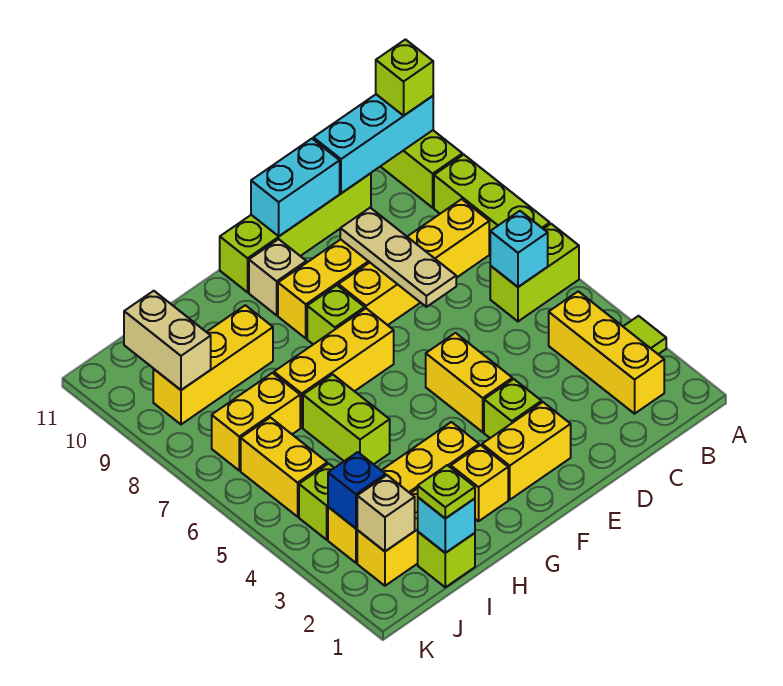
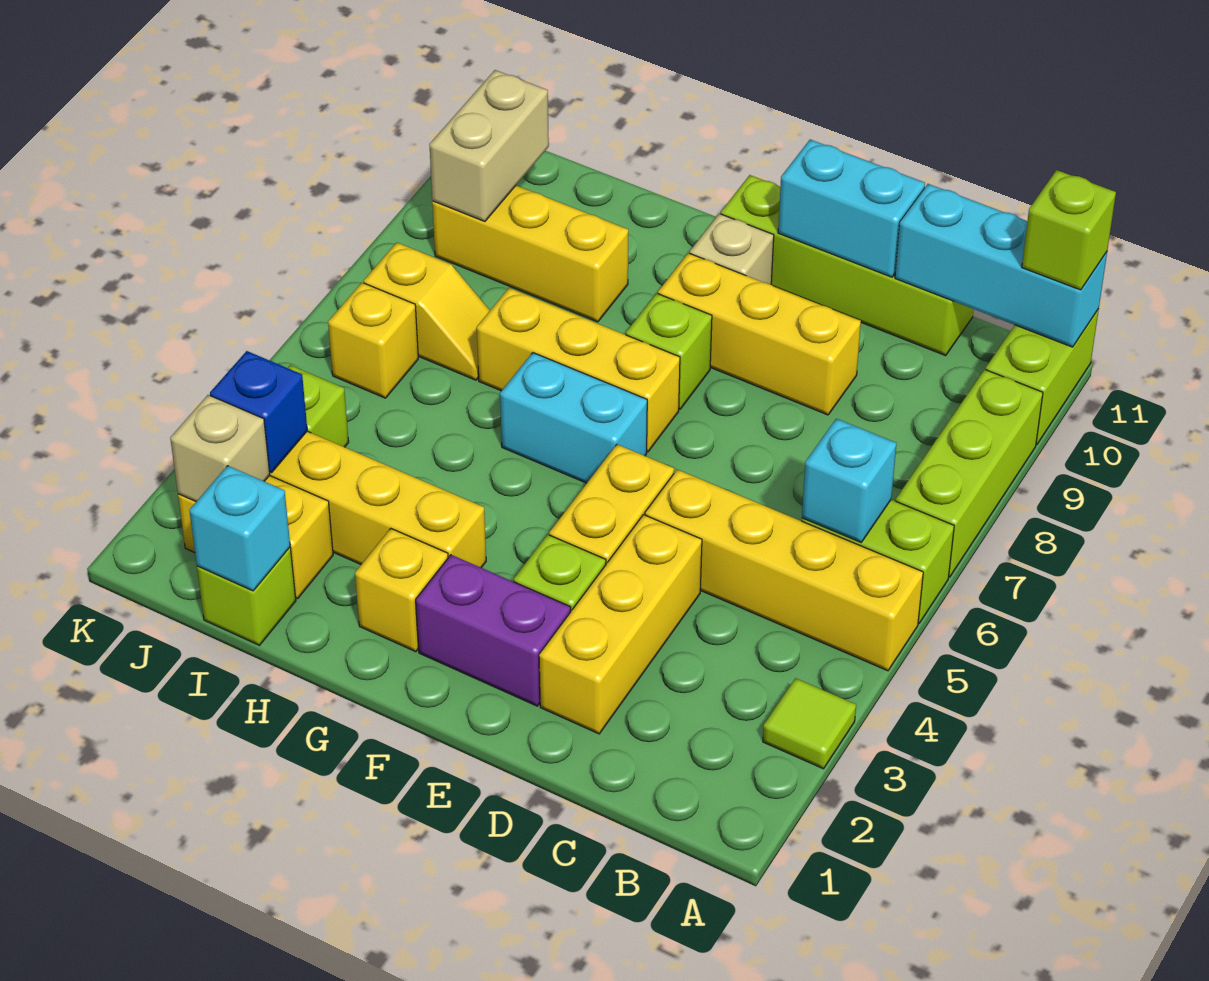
yellow 1x3 brick [549,291,664,414] -> yellow 1x3 brick moved to [539,515,702,734]
yellow 1x4 brick [338,199,489,325] -> yellow 1x4 brick moved to [645,469,923,671]
tan 1x3 plate [340,208,456,307] -> none
yellow 1x2 brick [482,402,571,500] -> purple 1x2 brick [416,555,571,706]
none -> cyan 1x2 brick [500,353,647,483]
lime 1x2 brick [303,374,390,464] -> none
lime 1x1 plate [418,465,475,518] -> none
yellow 1x2 brick [212,373,300,470] -> yellow 1x2 slope [364,243,490,380]
yellow 1x2 brick [241,417,327,517] -> yellow 1x1 brick [328,283,418,398]

